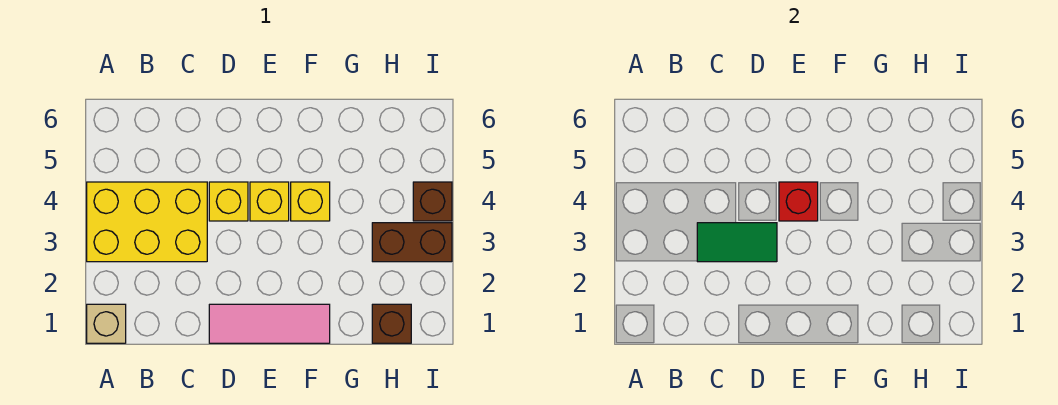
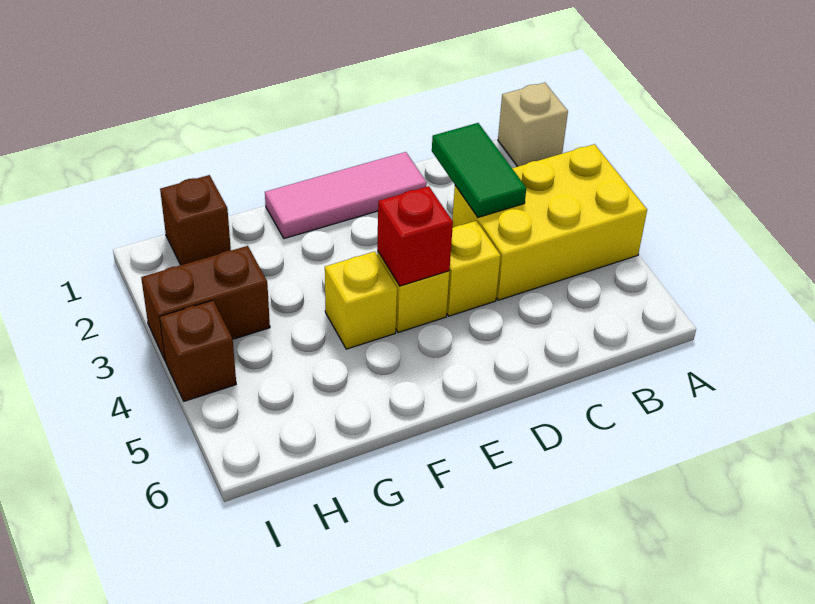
green 1x2 tile [697,223,777,262] -> green 1x2 tile turned to [432,123,526,217]

